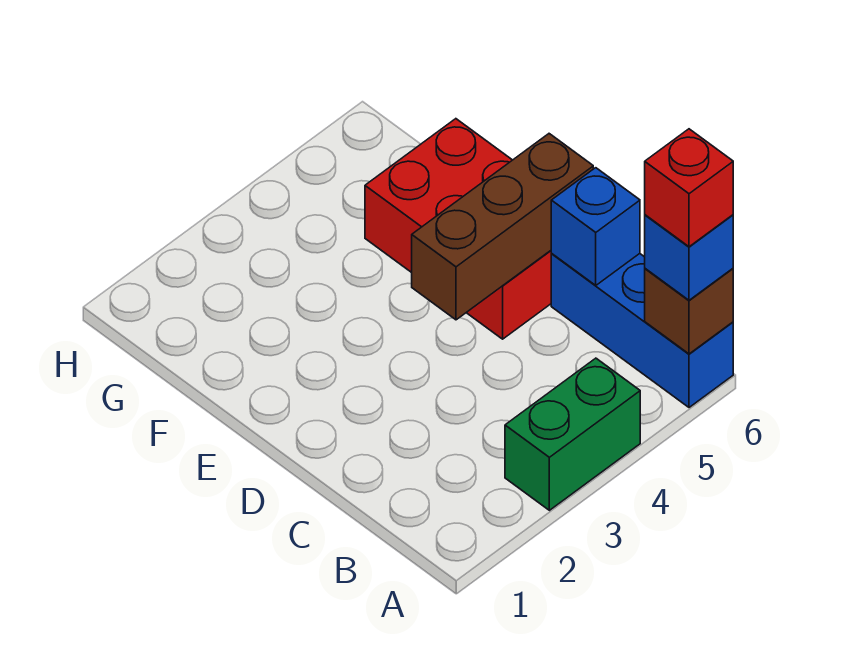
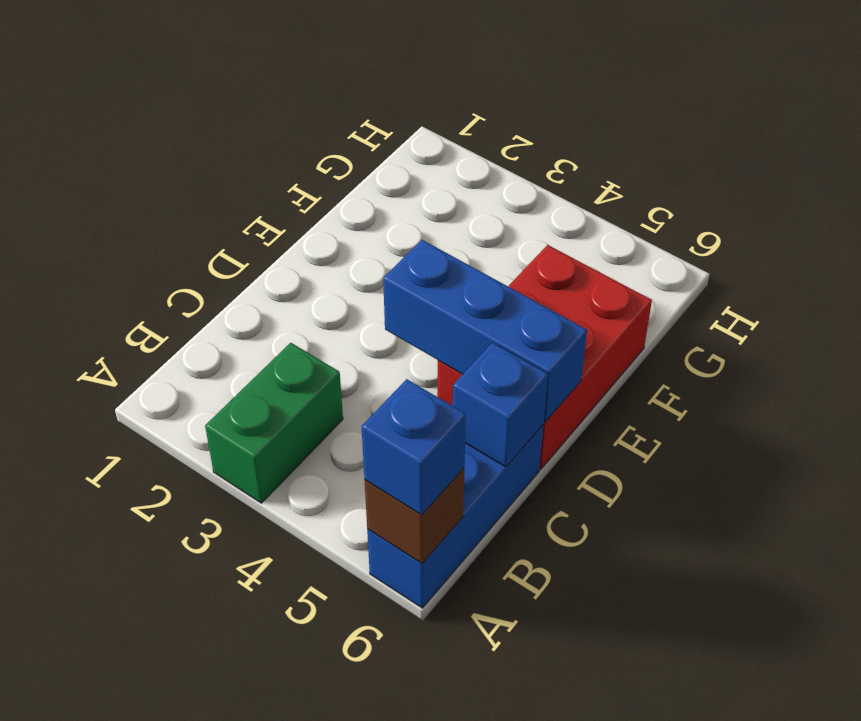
green 1x2 brick [505,358,640,510] -> green 1x2 brick turned to [205,343,343,503]
red 1x1 brick [645,129,733,247] -> none
brown 1x3 brick [412,134,593,320] -> blue 1x3 brick [383,240,587,422]

